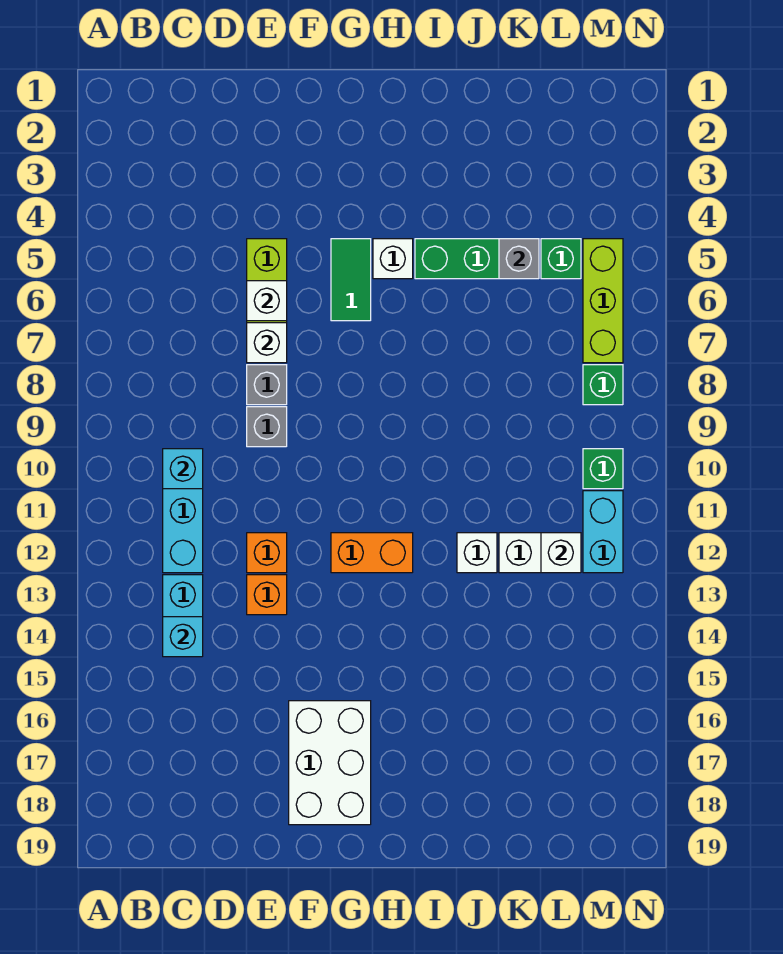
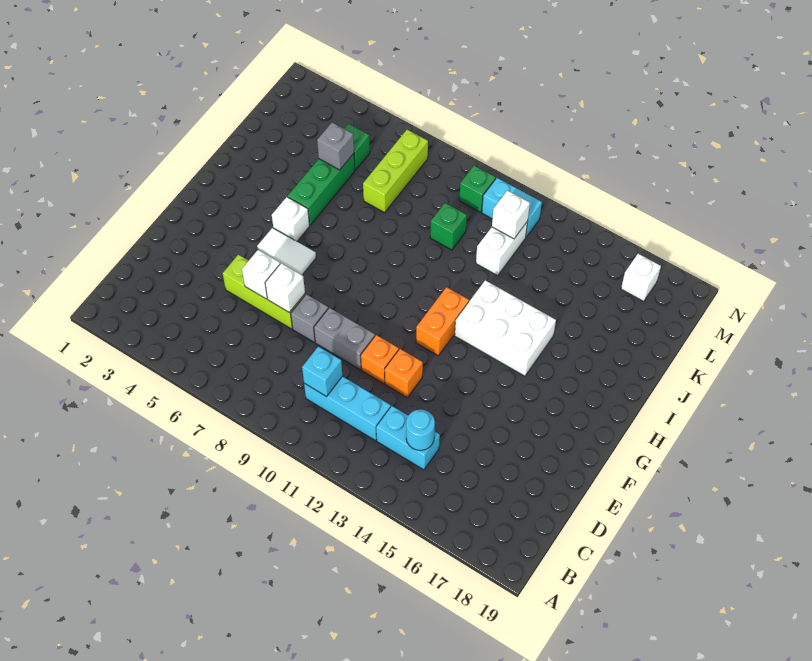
cyan 1x1 brick [163,617,203,657] -> cyan 1x1 round brick [406,410,435,450]
grey 1x1 brick [247,407,287,447] -> grey 1x2 brick [314,308,375,370]
orange 1x1 brick [247,575,287,615] -> orange 1x1 brick moved to [361,335,399,384]
white 2x3 brick [289,701,371,825] -> white 2x3 brick moved to [455,280,556,376]
green 1x2 tile [331,239,371,321] -> white 1x2 tile [257,228,316,275]
white 1x1 brick [457,533,497,573] -> white 1x1 brick moved to [621,254,661,301]
lime 1x3 brick [583,239,623,363] -> lime 1x3 brick turned to [363,130,428,213]
green 1x1 brick [583,365,623,405] -> green 1x1 brick moved to [430,203,467,250]

